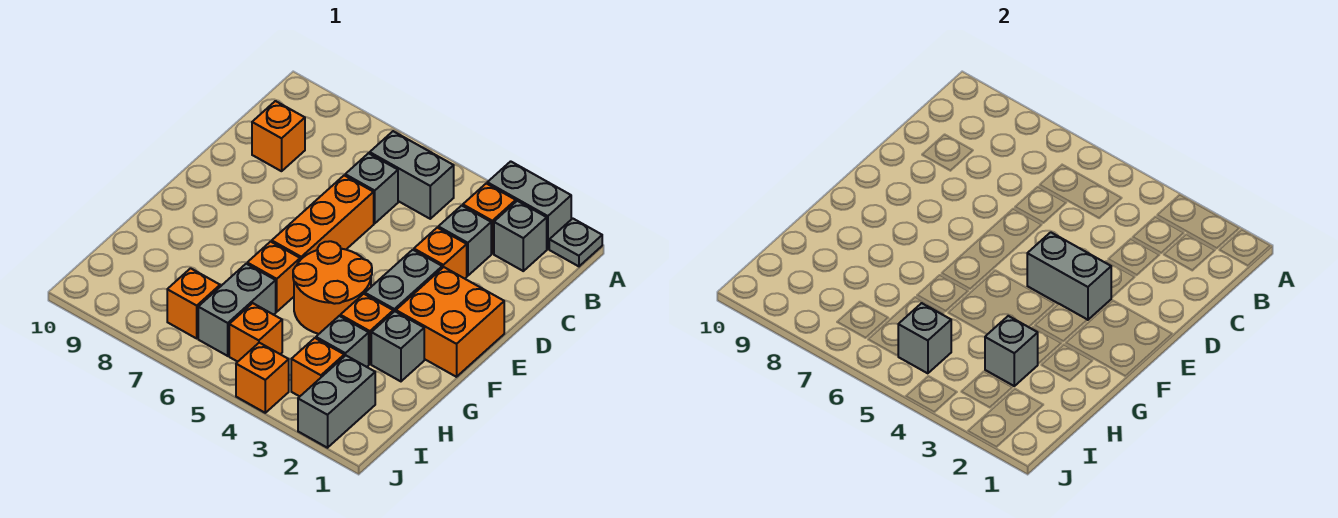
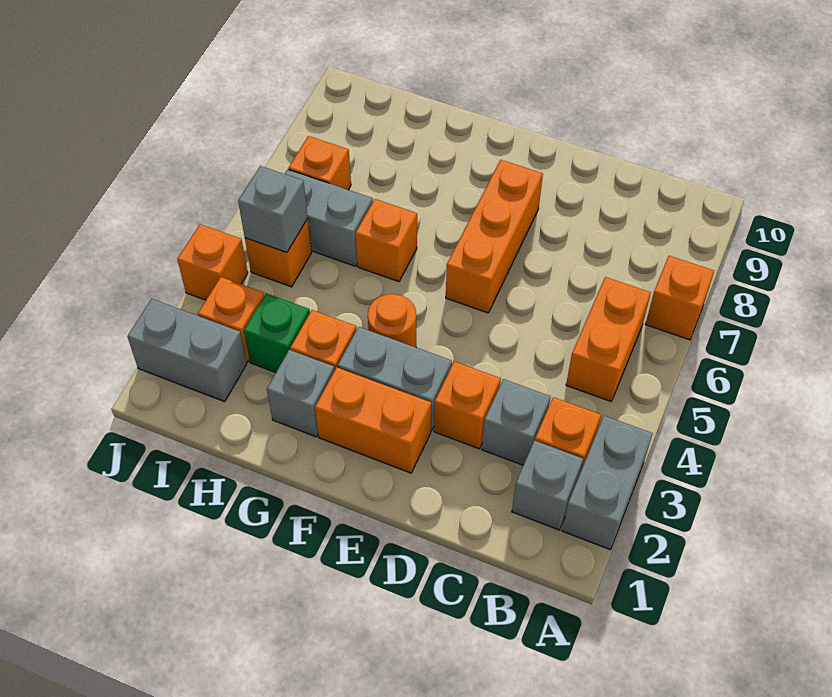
grey 1x1 plate [549,219,602,266] -> none
grey 1x2 brick [370,131,454,219] -> orange 1x2 brick [566,277,651,401]
grey 1x1 brick [345,153,398,223] -> none
orange 1x1 brick [252,101,305,171] -> orange 1x1 brick moved to [646,256,714,340]
orange 1x3 brick [272,175,374,260] -> orange 1x3 brick turned to [446,160,543,313]
orange 2x2 brick [396,267,504,377] -> orange 1x2 brick [315,367,431,473]
grey 1x2 brick [1027,232,1111,320] -> none
orange 2x2 round brick [293,241,372,334] -> orange 1x1 round brick [368,294,416,347]
grey 1x1 brick [316,316,369,367] -> green 1x1 brick [244,293,310,372]
grey 1x1 brick [985,316,1038,386] -> none

